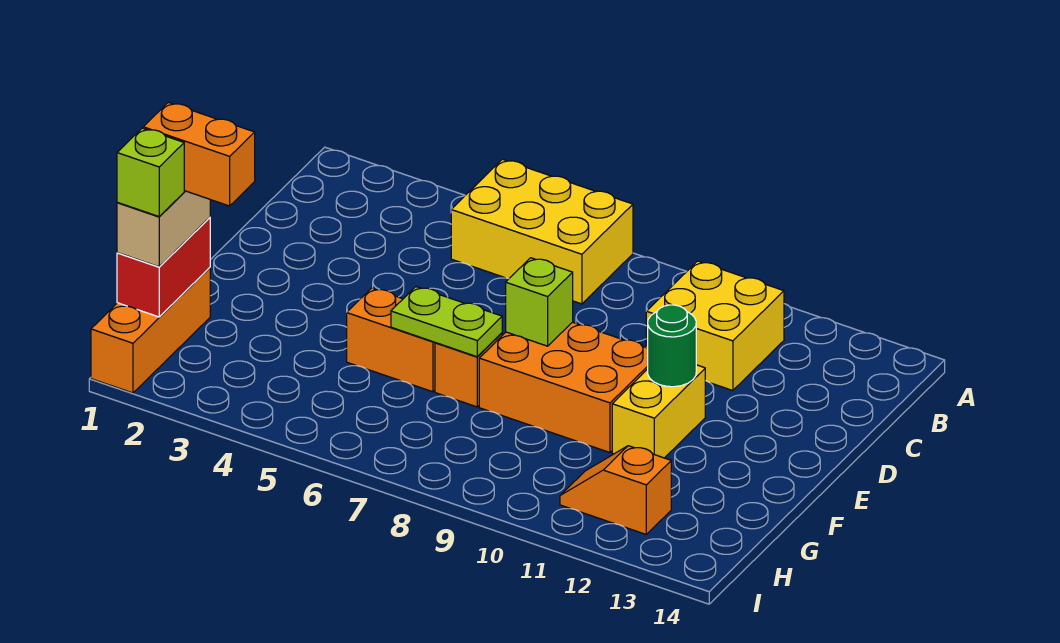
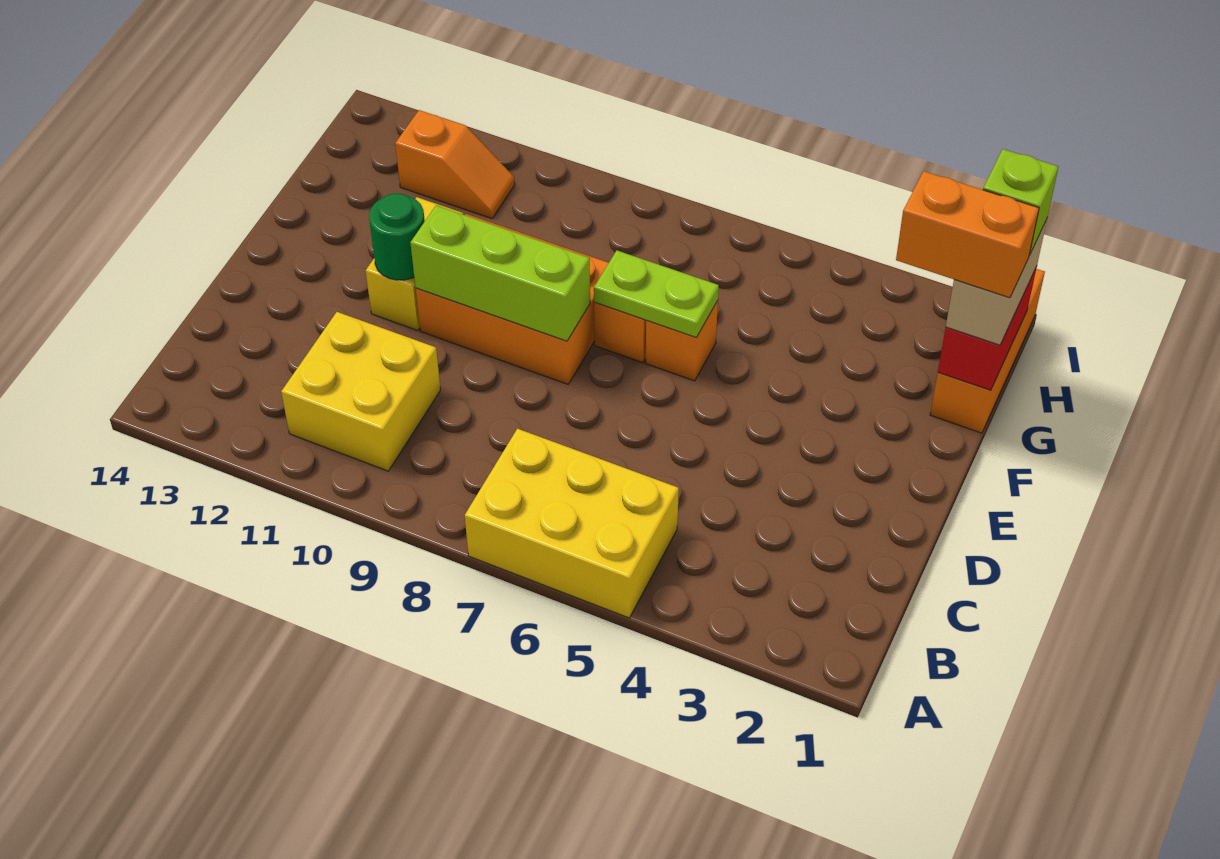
lime 1x1 brick [506,258,573,346] -> lime 1x3 brick [410,205,590,341]
orange 1x2 brick [347,288,435,392] -> orange 1x1 brick [646,301,718,381]

